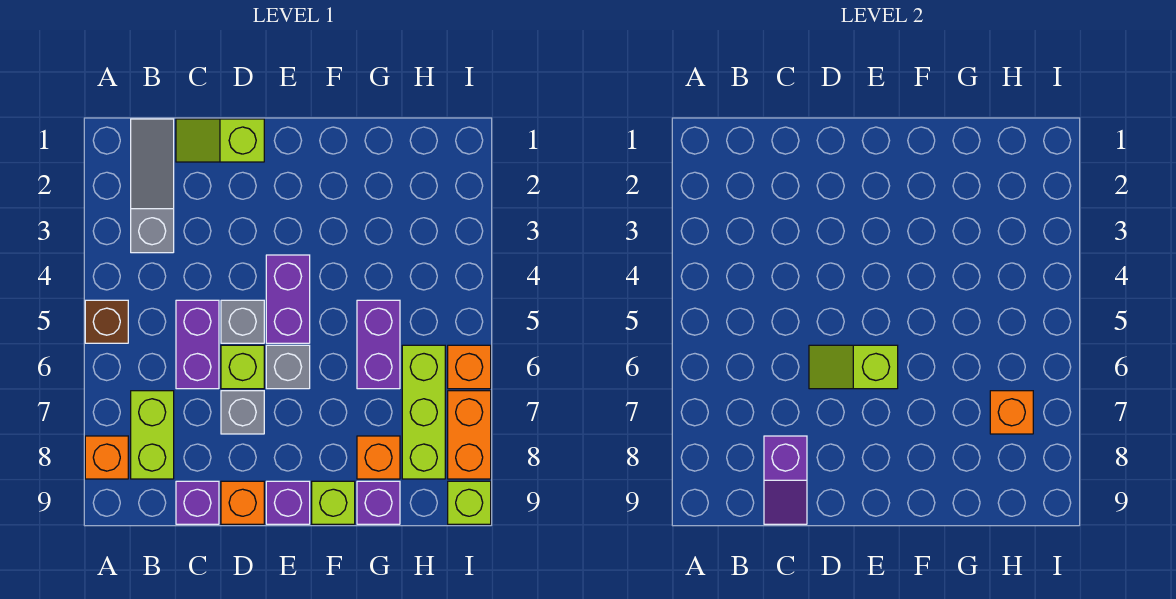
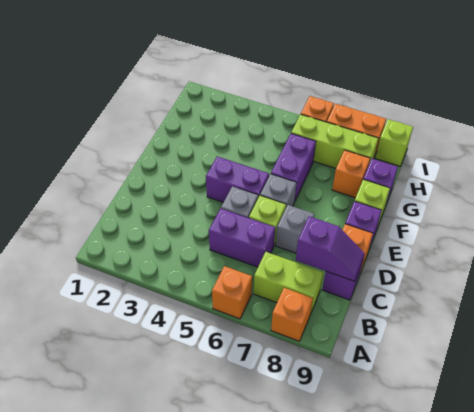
brown 1x1 brick [85,300,128,343] -> none
grey 1x3 slope [131,119,174,253] -> none
lime 1x2 slope [176,119,264,162] -> none
lime 1x2 slope [809,345,898,389] -> none
purple 1x2 brick [357,300,400,389] -> purple 1x2 brick turned to [271,133,316,201]
orange 1x1 brick [990,391,1033,434] -> orange 1x1 brick moved to [212,266,252,319]

